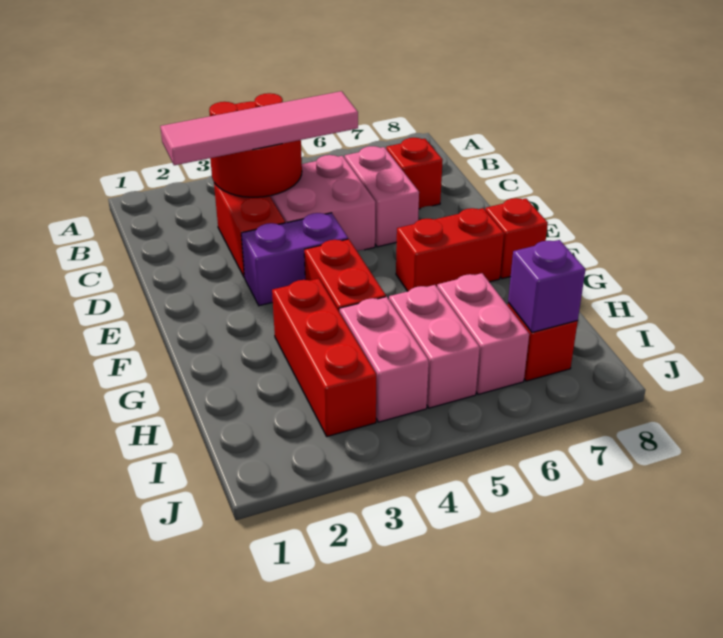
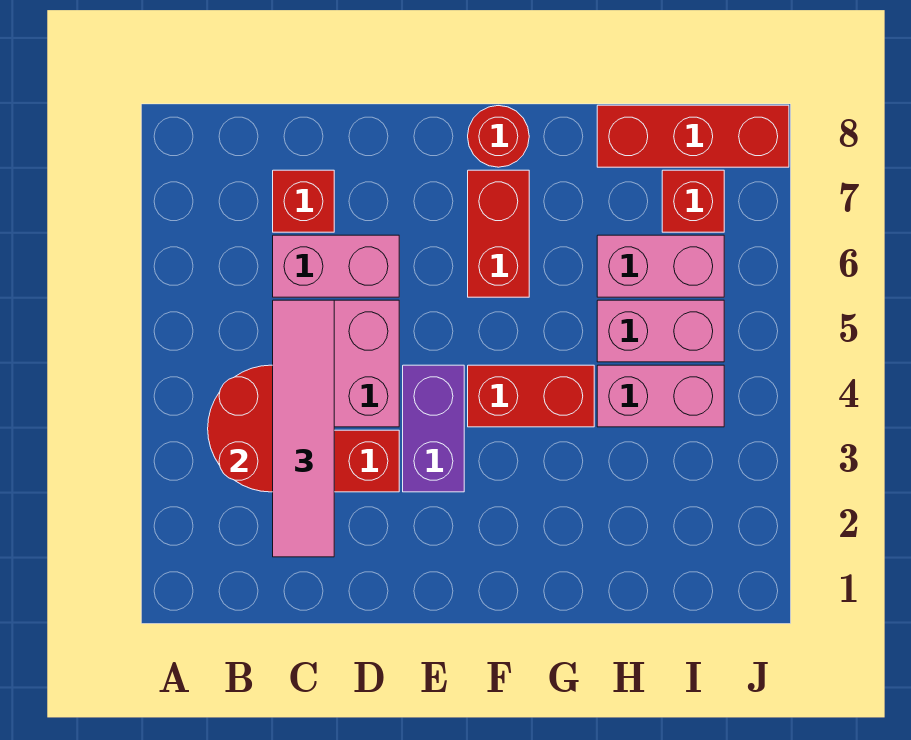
red 1x1 brick [485,198,548,279] -> red 1x1 round brick [468,106,529,167]
red 1x3 brick [272,279,376,437] -> red 1x3 brick moved to [597,105,789,167]
purple 1x1 brick [508,240,586,332] -> none

